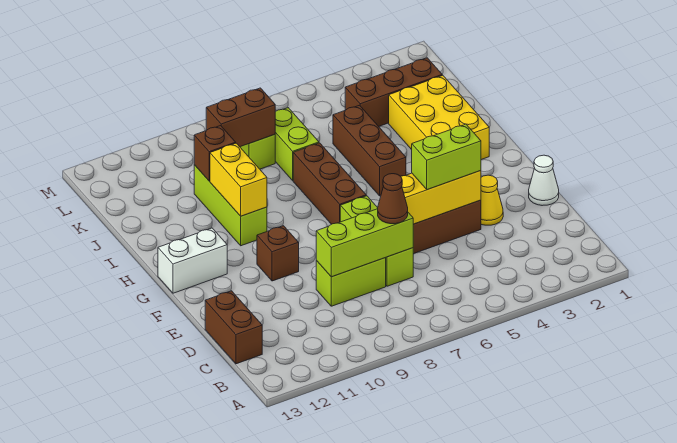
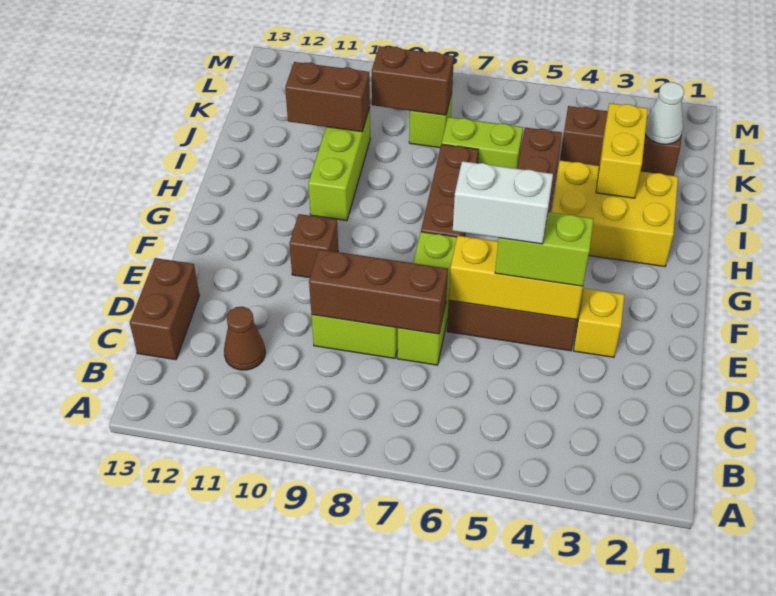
lime 1x3 brick [316,209,413,277] -> brown 1x3 brick [309,249,448,334]
brown 1x1 cone [378,174,408,224] -> brown 1x1 cone moved to [224,307,265,370]
white 1x1 cone [529,155,559,206] -> white 1x1 cone moved to [645,82,684,144]
yellow 1x1 cone [481,175,503,225] -> yellow 1x1 brick [574,288,624,357]
white 1x2 brick [158,228,227,293] -> white 1x2 brick moved to [453,161,553,244]
yellow 2x3 brick [389,75,489,160] -> yellow 2x3 brick turned to [551,160,678,267]
yellow 1x2 brick [210,143,267,216] -> yellow 1x2 brick moved to [596,103,648,198]
lime 1x2 brick [275,108,319,180] -> lime 1x2 brick turned to [442,117,523,169]
brown 1x1 brick [194,126,236,181] -> brown 1x2 brick [285,62,370,132]

